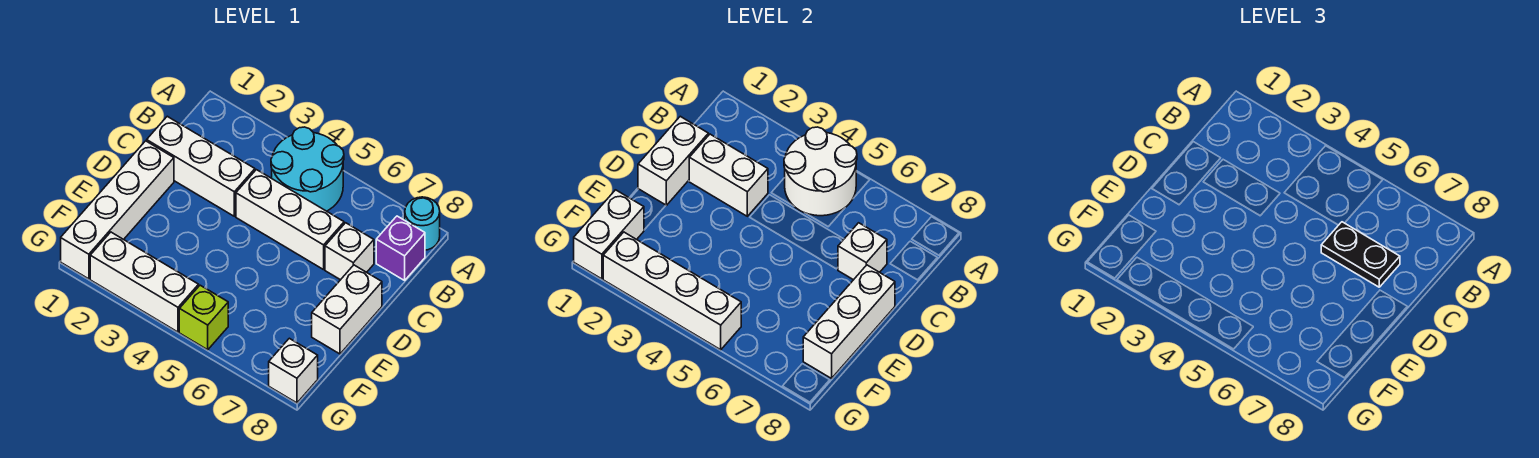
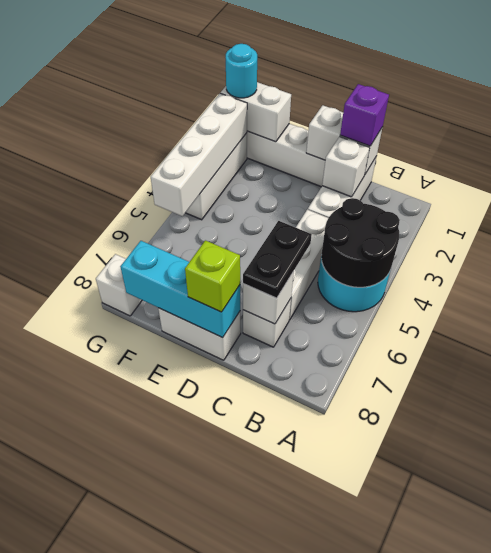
white 2x2 round brick [784,127,857,216] -> black 2x2 round brick [321,198,400,287]
cyan 1x1 round brick [405,197,440,250] -> cyan 1x1 round brick moved to [226,44,257,98]
purple 1x1 brick [376,216,425,280] -> purple 1x1 brick moved to [340,84,389,146]
white 1x2 brick [689,134,768,216] -> white 1x1 brick [322,137,370,197]
white 1x3 brick [803,265,895,378] -> cyan 1x3 brick [120,241,240,338]
lime 1x1 brick [179,285,228,350] -> lime 1x1 brick moved to [185,240,240,312]

